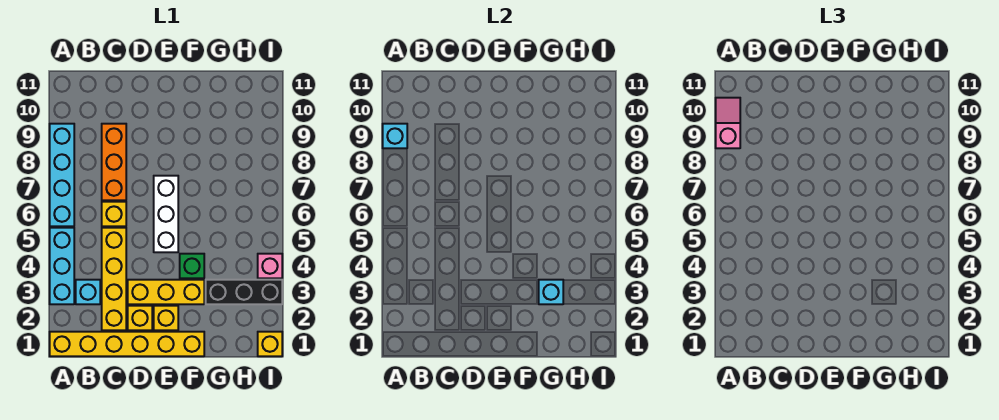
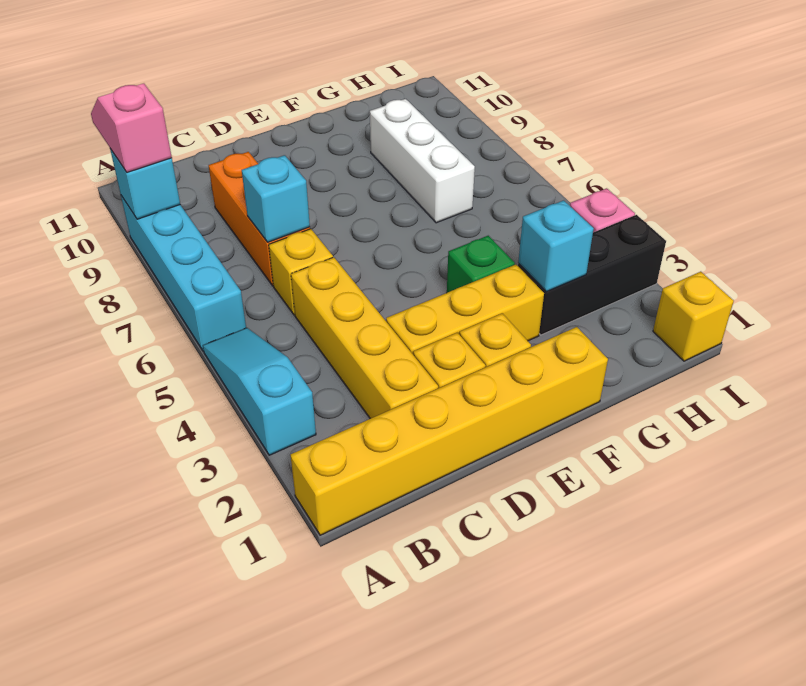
cyan 1x3 brick [50,228,74,304] -> cyan 1x3 slope [203,328,316,455]
cyan 1x1 brick [76,280,100,304] -> cyan 1x1 brick moved to [242,155,310,242]
white 1x3 brick [154,176,178,252] -> white 1x3 brick moved to [370,99,475,223]

